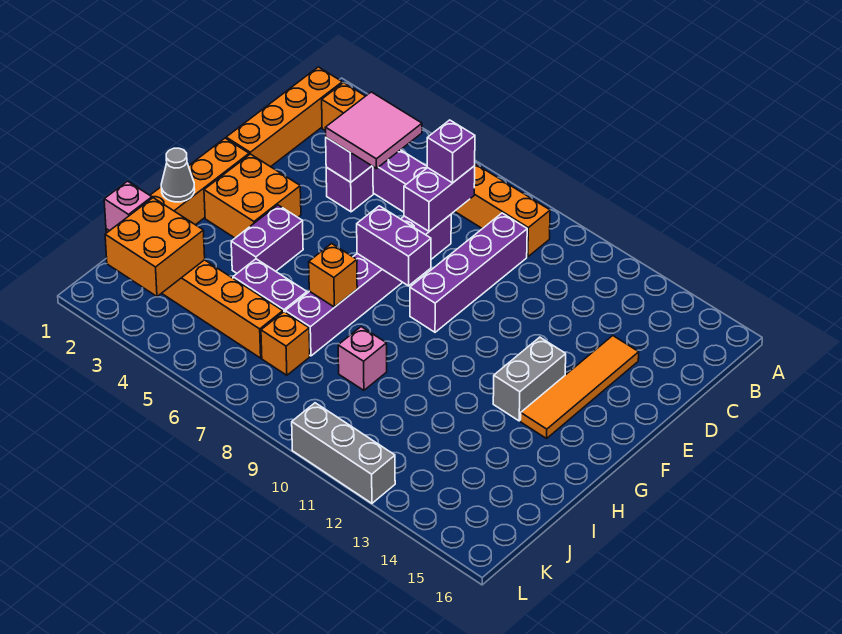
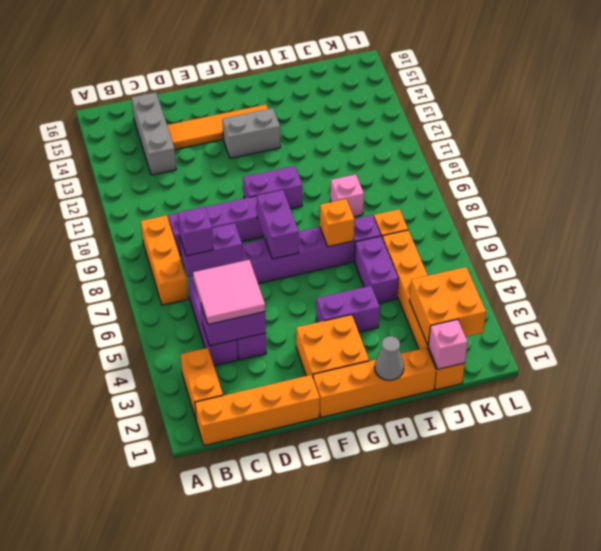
none -> purple 1x2 brick [243,166,302,209]
grey 1x3 brick [292,403,395,503] -> grey 1x3 brick moved to [132,92,176,175]

